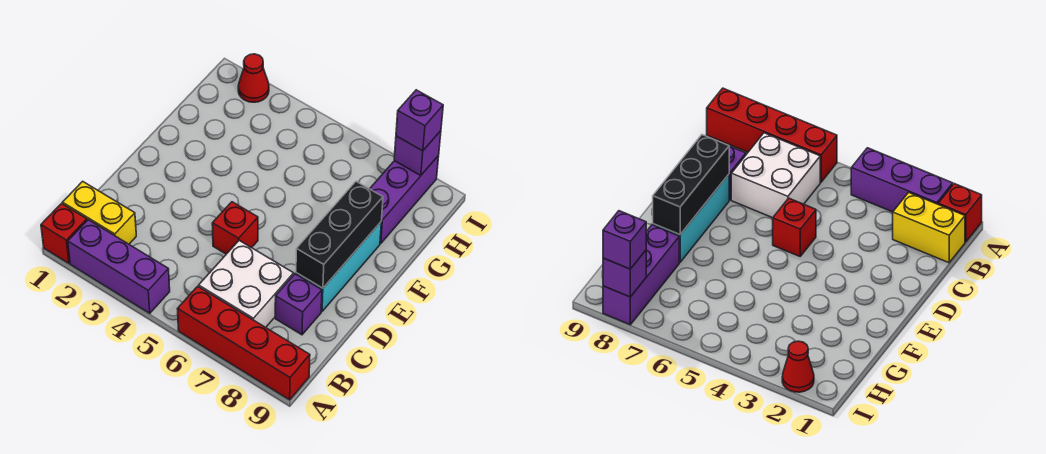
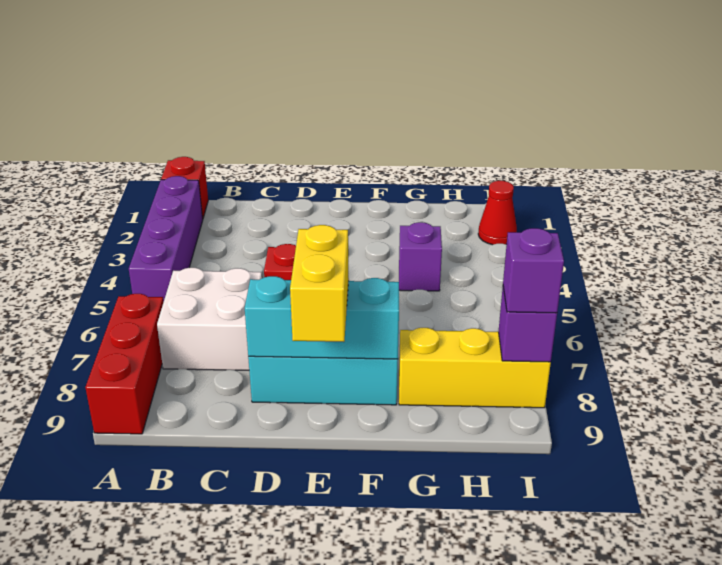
purple 1x3 brick [68,220,170,313] -> purple 1x4 brick [129,176,203,301]
red 1x4 brick [178,286,310,400] -> red 1x3 brick [85,294,164,434]
yellow 1x2 brick [62,181,136,244] -> yellow 1x2 brick moved to [290,225,349,342]
purple 1x1 brick [275,274,322,335] -> purple 1x1 brick moved to [399,222,442,291]
black 1x3 brick [296,181,383,288] -> cyan 1x3 brick [245,276,399,359]
purple 1x3 brick [370,156,439,244] -> yellow 1x3 brick [399,328,551,408]

